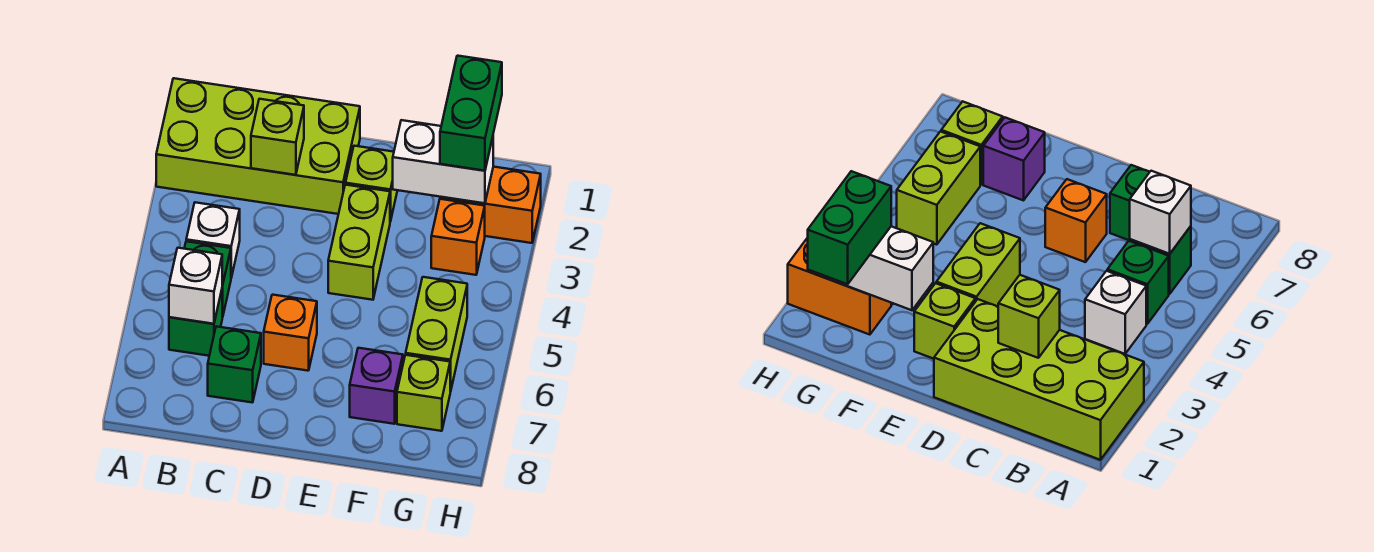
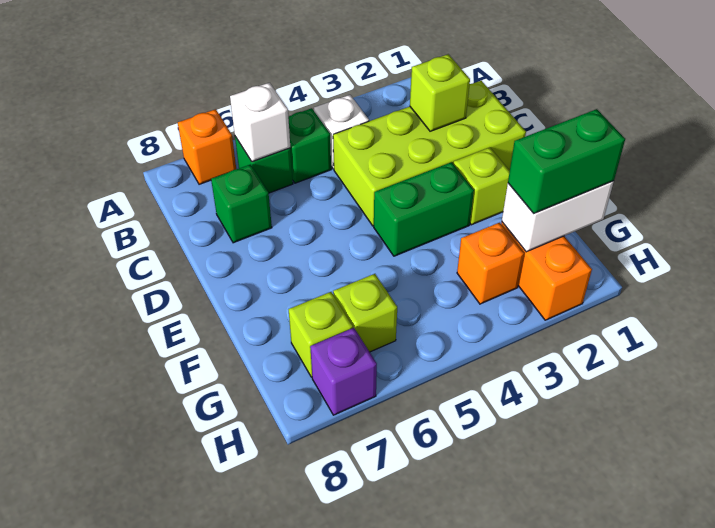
lime 2x4 brick [156,78,360,214] -> lime 2x4 brick turned to [333,81,526,226]
orange 1x1 brick [264,295,317,371] -> orange 1x1 brick moved to [178,109,236,184]
lime 1x2 brick [328,185,390,300] -> green 1x2 brick [374,162,474,256]
white 1x2 brick [393,120,493,203] -> white 1x2 brick turned to [502,181,614,252]
purple 1x1 brick [350,348,403,424] -> purple 1x1 brick moved to [310,328,377,415]
lime 1x2 brick [406,277,467,392] -> lime 1x1 brick [333,274,397,352]

